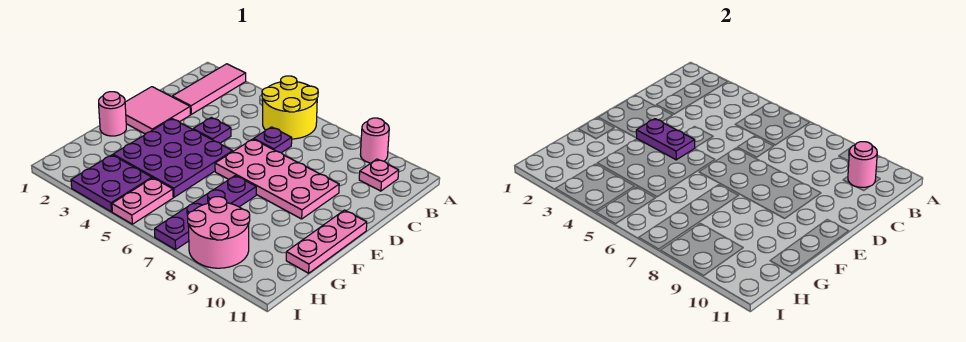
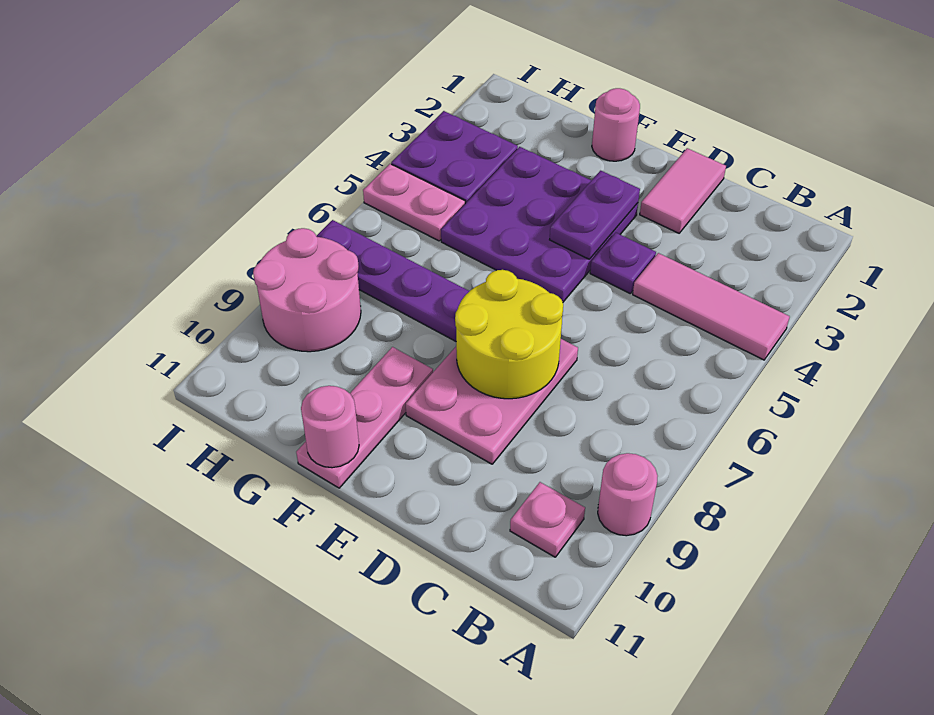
pink 1x3 tile [172,64,246,114] -> pink 1x3 tile moved to [633,253,790,360]
yellow 2x2 round brick [262,76,318,139] -> yellow 2x2 round brick moved to [455,270,563,399]
pink 1x1 round brick [848,142,877,187] -> pink 1x1 round brick moved to [301,386,359,468]
purple 1x1 plate [254,127,292,153] -> none
pink 2x2 tile [125,87,190,134] -> pink 1x2 tile [640,148,726,233]
pink 2x4 plate [215,139,339,219] -> pink 2x3 plate [406,339,578,464]
pink 1x3 plate [286,210,367,273] -> pink 1x3 plate turned to [296,347,433,488]

